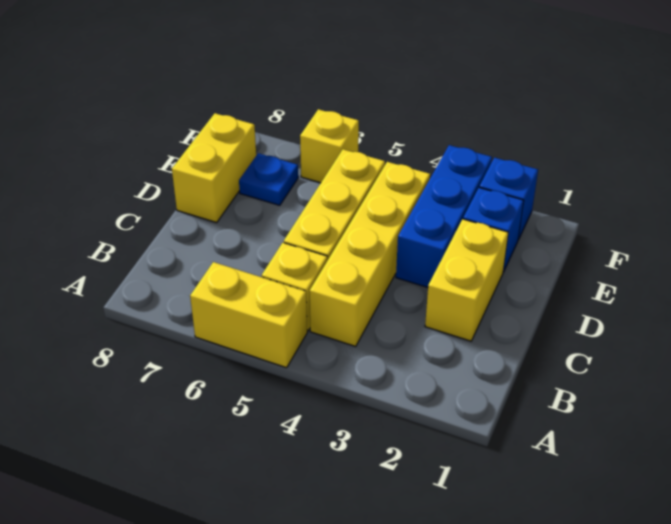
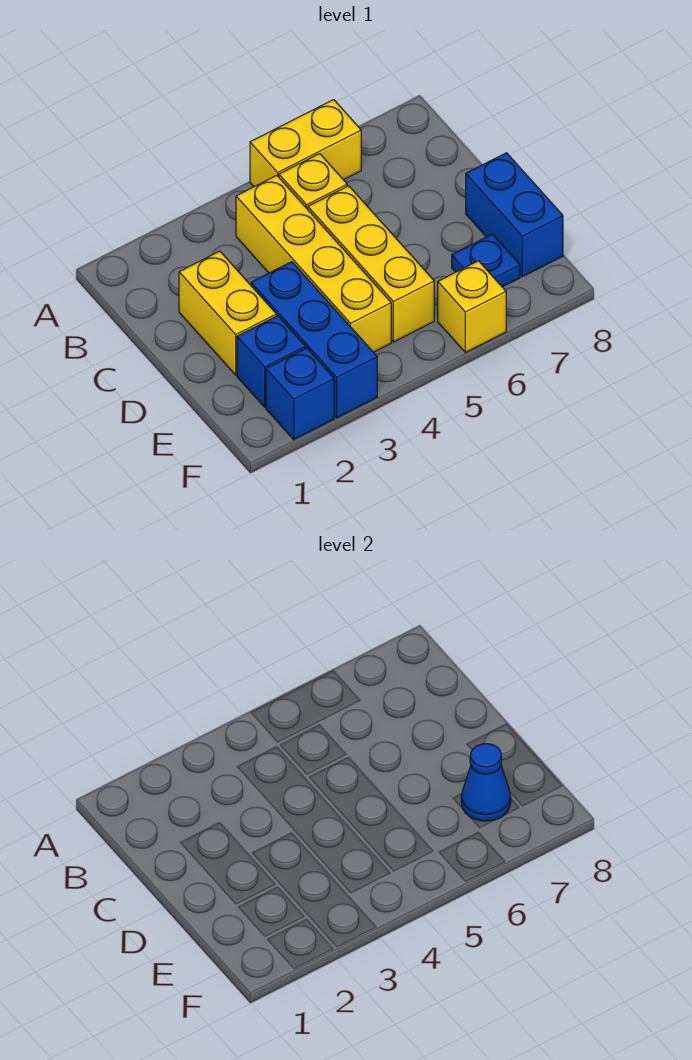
yellow 1x2 brick [172,113,256,223] -> blue 1x2 brick [466,153,563,277]
none -> blue 1x1 cone [461,744,511,821]

